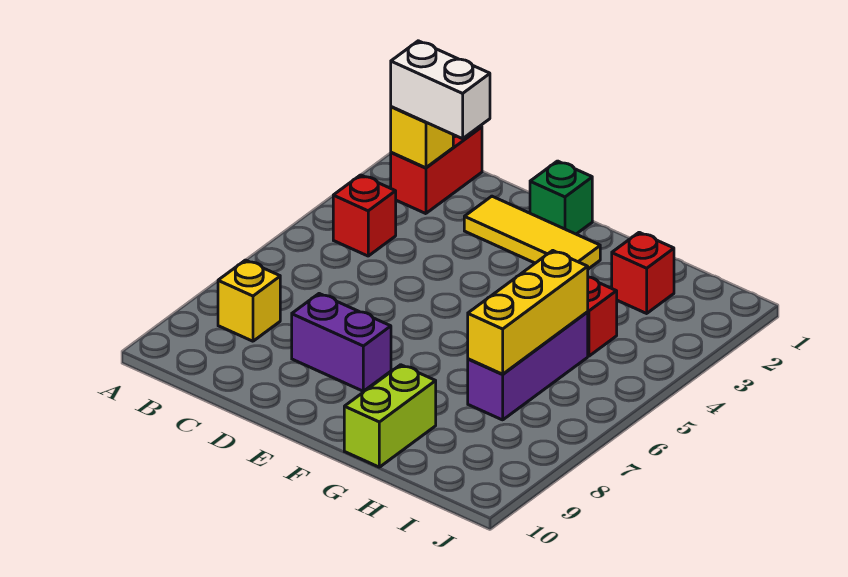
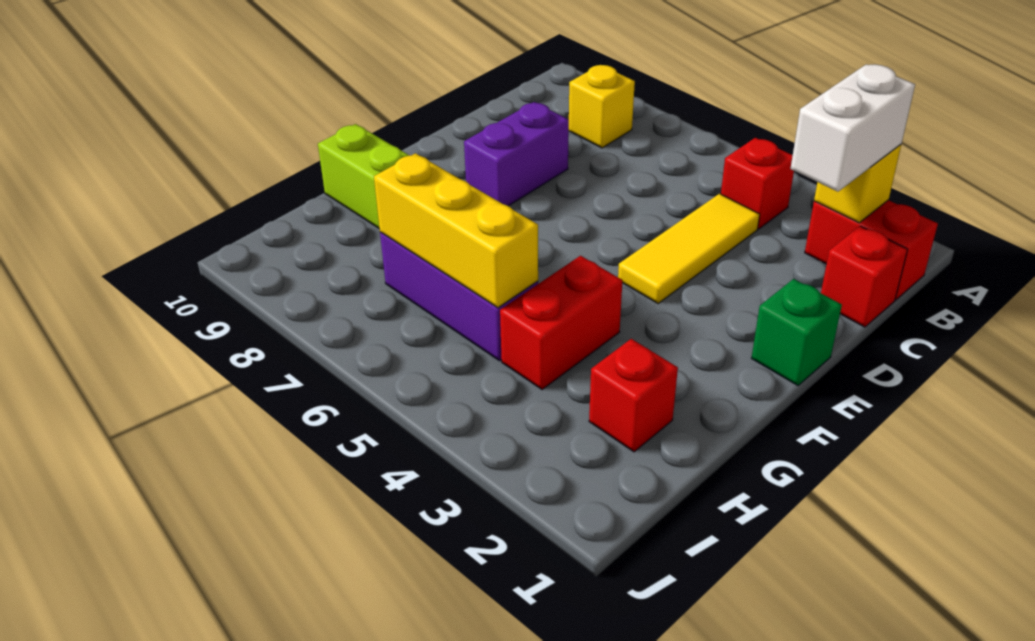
none -> red 1x1 brick [821,226,907,327]
yellow 1x3 tile [464,196,600,269] -> yellow 1x3 tile moved to [618,194,760,303]

